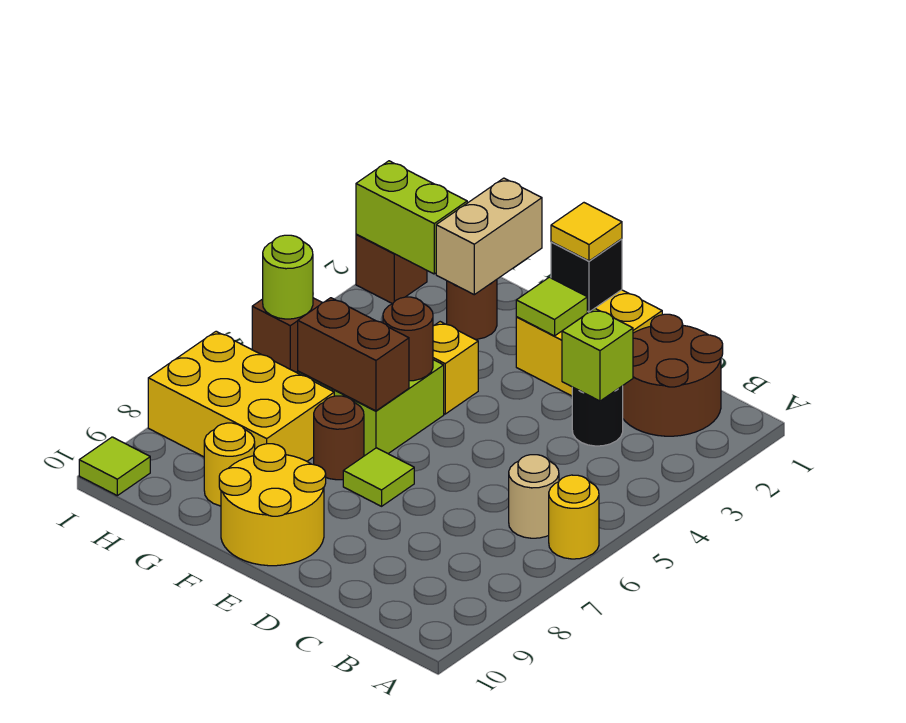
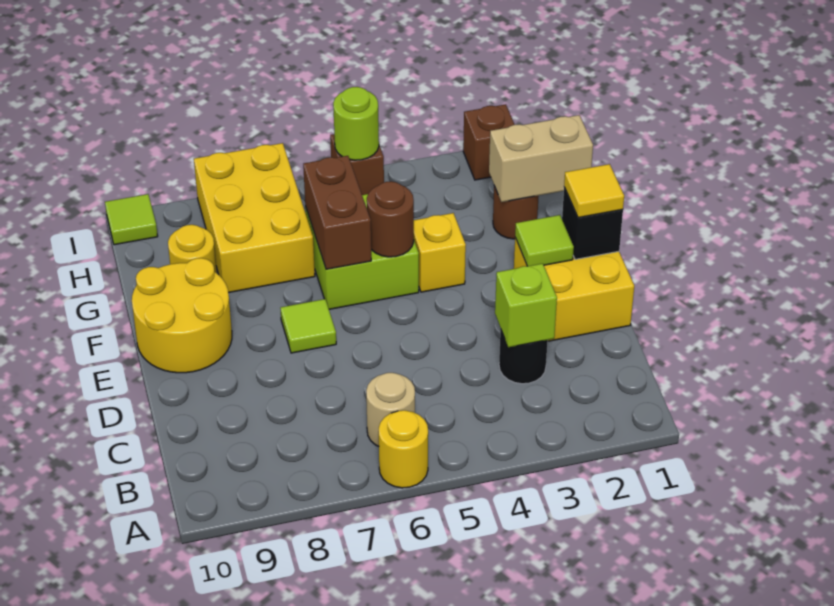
brown 2x2 round brick [623,314,723,436] -> none
brown 1x1 round brick [314,396,364,480] -> none
lime 1x2 brick [356,161,467,274] -> none

